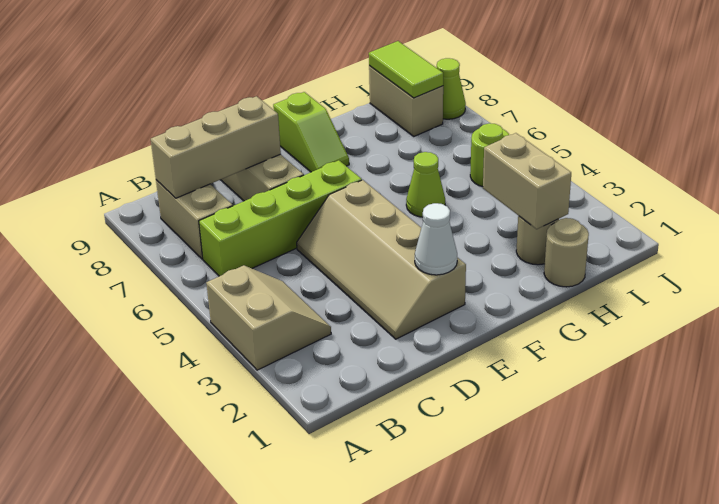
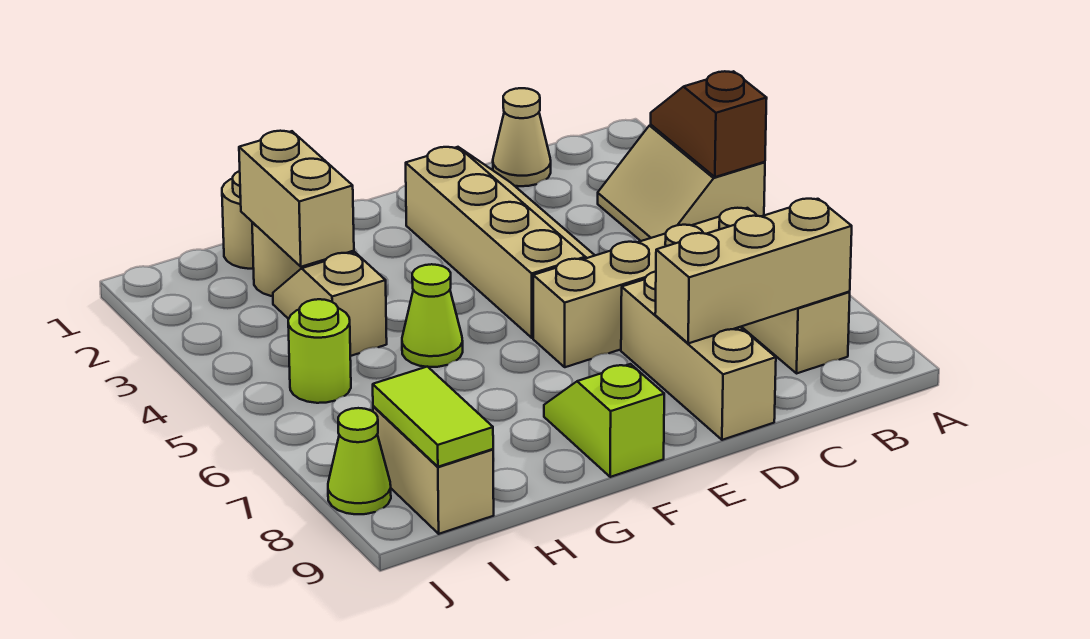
none -> brown 1x2 slope [651,71,767,177]
lime 1x4 brick [199,160,362,276] -> tan 1x4 brick [533,208,757,367]
none -> tan 1x1 cone [493,88,551,186]
white 1x1 cone [415,203,457,275] -> none
none -> tan 1x2 slope [273,252,387,356]

